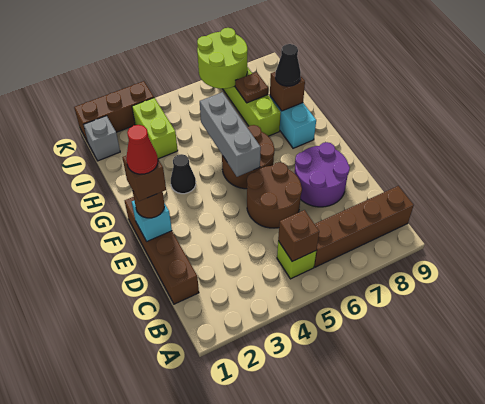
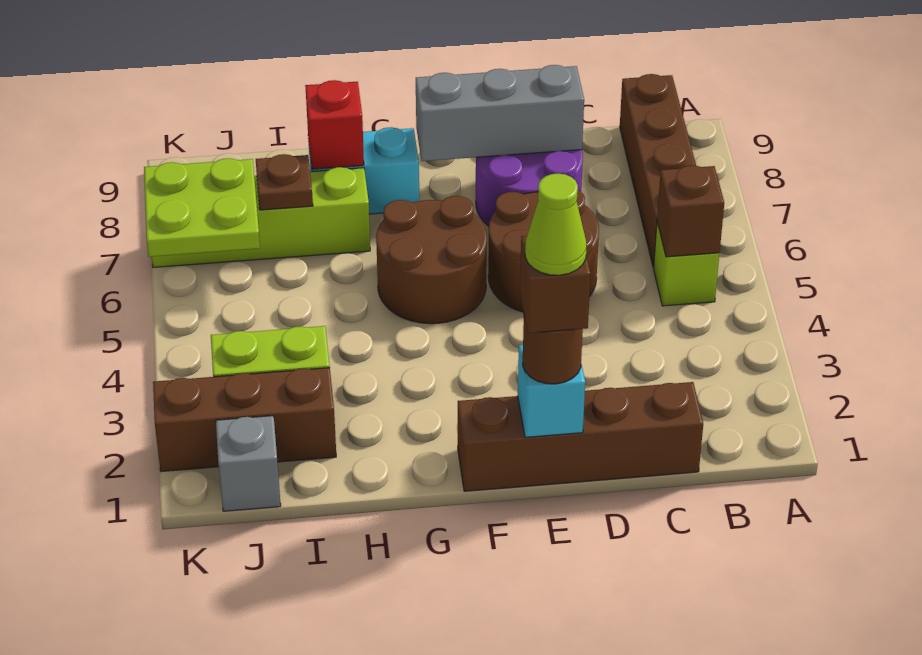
red 1x1 cone [126,125,158,174] -> lime 1x1 cone [525,173,587,275]
grey 1x3 brick [200,92,261,177] -> grey 1x3 brick moved to [416,65,584,161]
black 1x1 cone [171,154,196,194] -> none
brown 1x1 brick [270,72,305,111] -> red 1x1 brick [305,80,364,169]
black 1x1 cone [275,44,301,86] -> none
lime 2x2 round brick [197,28,248,89] -> lime 2x2 plate [144,158,260,257]
brown 1x3 brick [74,81,154,142] -> brown 1x3 brick turned to [153,368,336,472]

